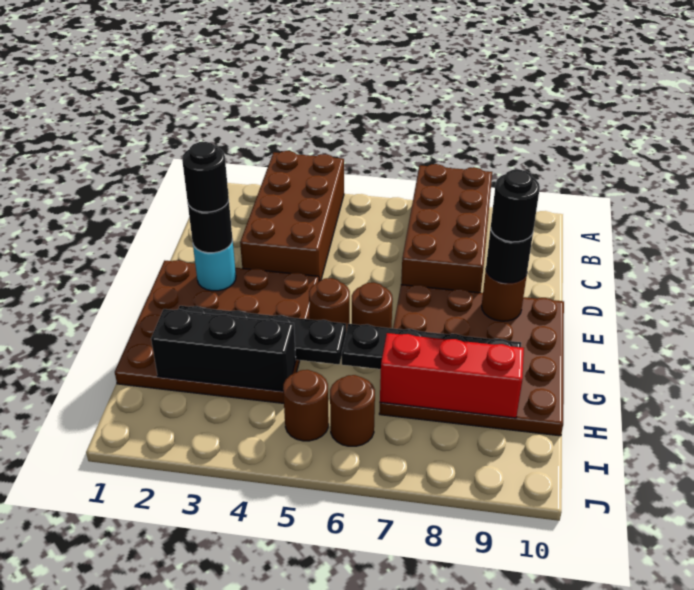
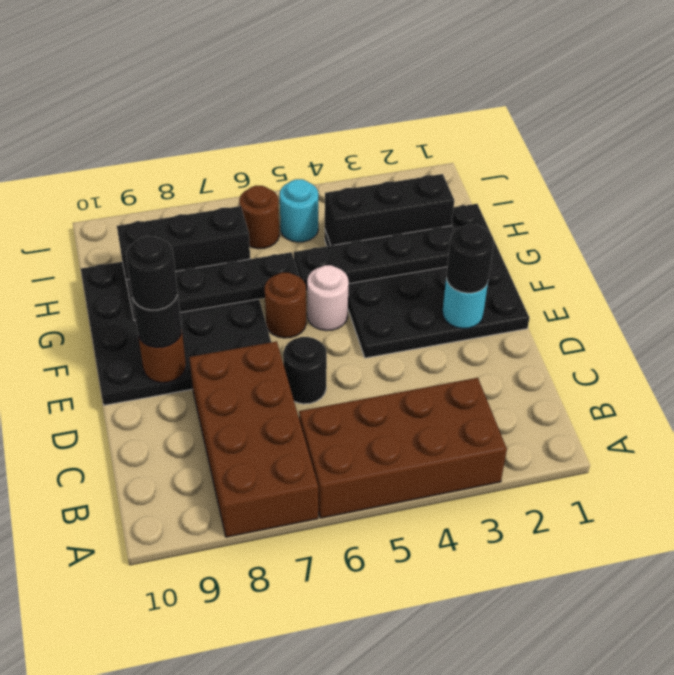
brown 2x4 brick [240,151,344,281] -> brown 2x4 brick turned to [299,378,507,518]
brown 4x4 plate [115,260,319,403] -> black 4x4 plate [325,204,529,358]
black 1x1 round brick [182,142,229,212] -> black 1x1 round brick moved to [283,337,327,404]
brown 4x4 plate [379,285,564,436] -> black 4x4 plate [81,262,271,405]
brown 1x1 round brick [309,278,350,331] -> white 1x1 round brick [307,265,349,331]
red 1x3 brick [380,333,524,418] -> black 1x3 brick [117,206,250,282]
brown 1x1 round brick [283,370,329,441] -> cyan 1x1 round brick [280,179,318,242]

